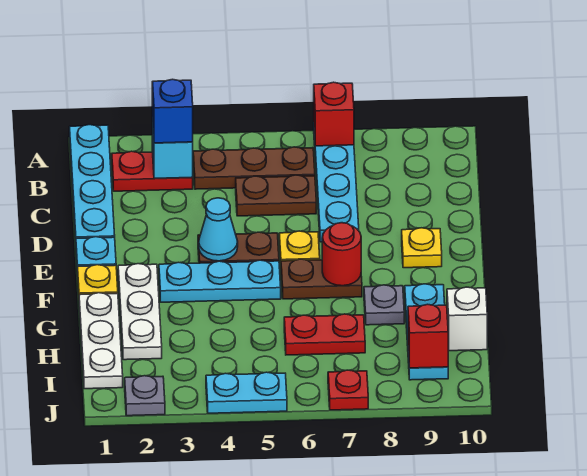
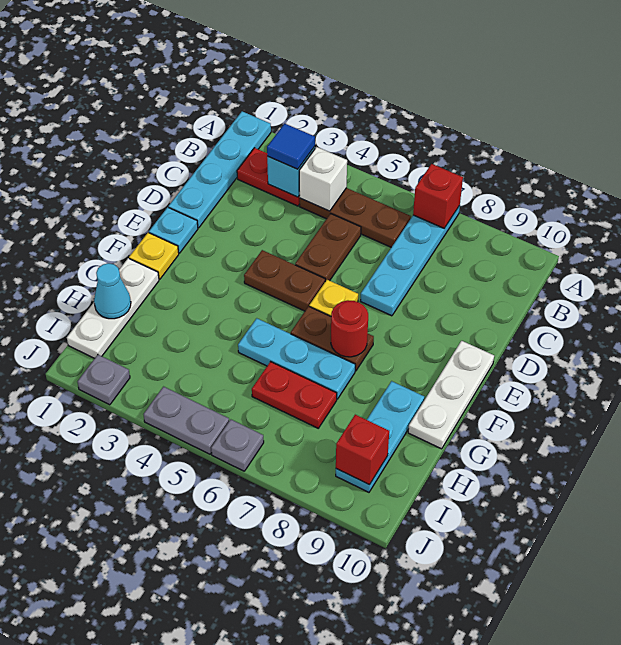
blue 1x1 brick [152,79,193,143] -> blue 1x1 tile [267,124,315,169]
brown 1x2 plate [236,175,316,216] -> brown 1x2 plate turned to [295,214,361,281]
cyan 1x1 cone [199,198,238,261] -> cyan 1x1 cone moved to [94,263,131,319]
yellow 1x1 plate [402,228,442,268] -> none
white 1x3 plate [118,264,162,360] -> white 1x3 plate moved to [408,341,494,449]
cyan 1x3 plate [159,260,281,302] -> cyan 1x3 plate moved to [238,318,355,399]
grey 1x1 plate [364,285,404,325] -> grey 1x1 plate moved to [211,420,264,471]
white 1x1 brick [447,287,487,351] -> white 1x1 brick moved to [299,147,347,211]
cyan 1x2 plate [206,372,287,413] -> grey 1x2 plate [143,387,229,454]
red 1x1 plate [328,370,368,410] -> none

